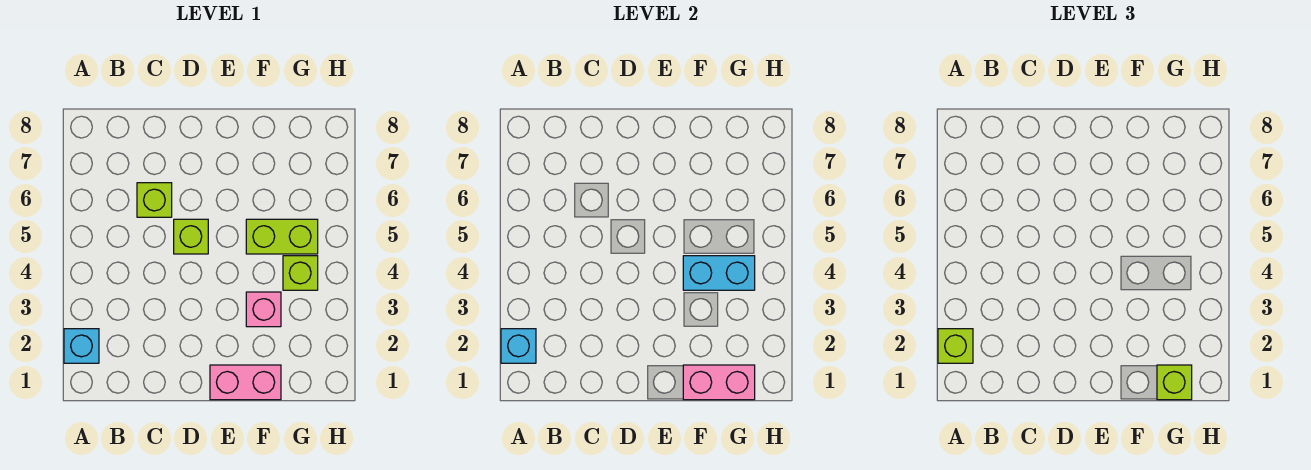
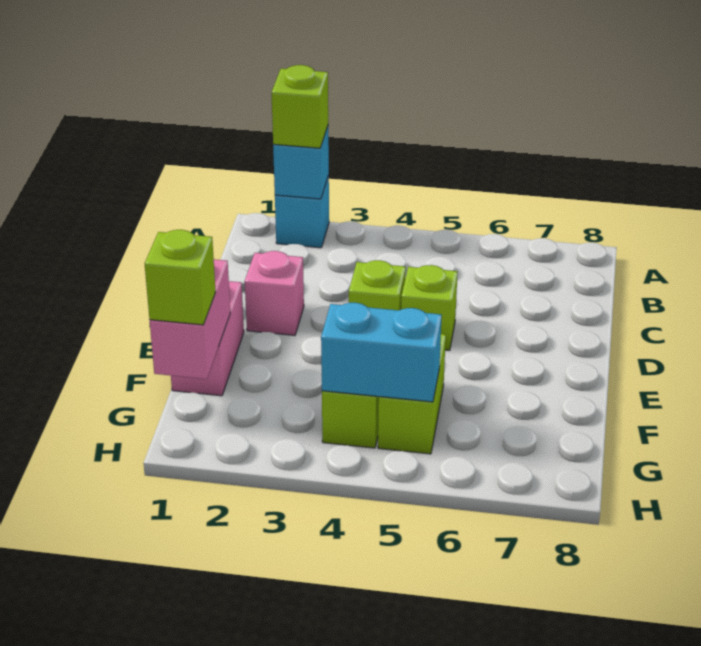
lime 1x1 brick [137,183,172,217] -> lime 1x1 brick moved to [349,260,406,310]
pink 1x1 brick [246,292,281,327] -> pink 1x1 brick moved to [245,251,304,335]
cyan 1x2 brick [683,256,755,290] -> cyan 1x2 brick turned to [321,303,442,402]

